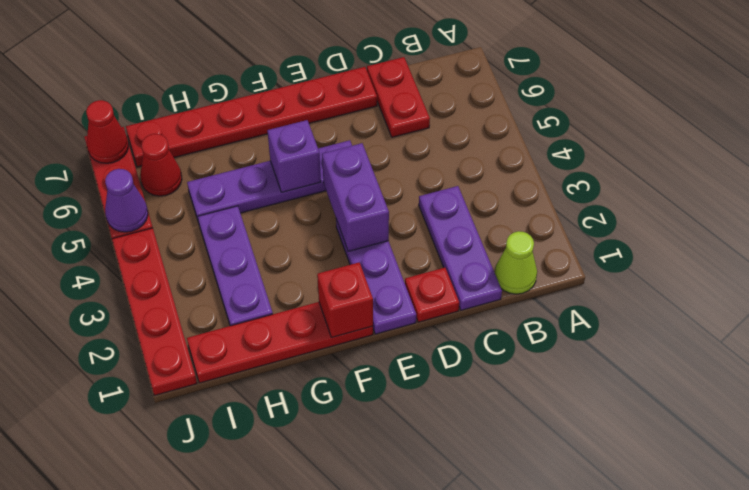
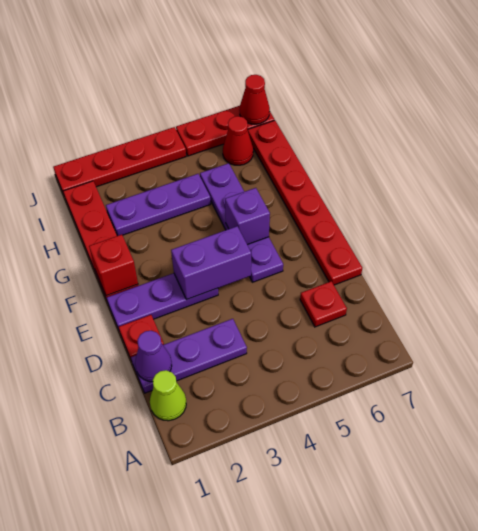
red 1x2 plate [367,57,430,137] -> red 1x1 plate [300,281,347,327]
purple 1x1 cone [105,169,148,232] -> purple 1x1 cone moved to [135,331,172,382]

